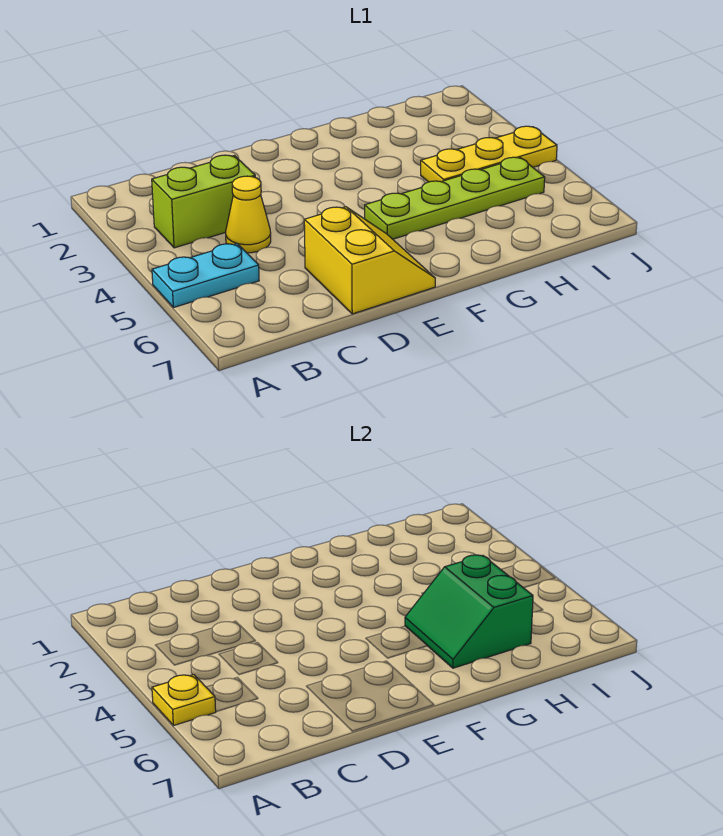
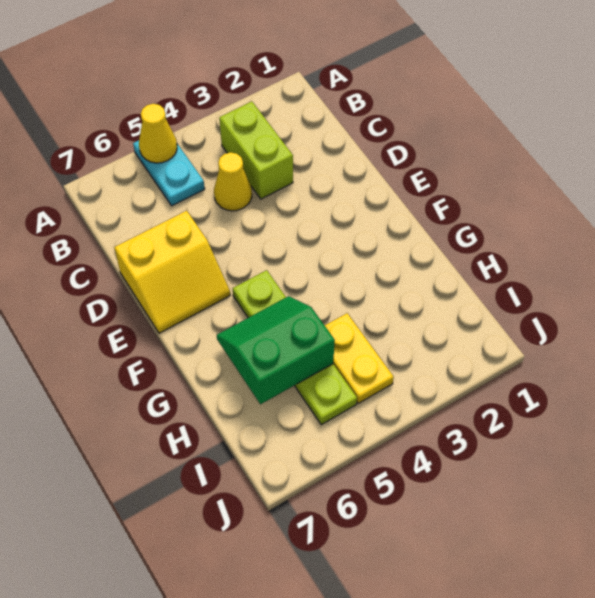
yellow 1x1 plate [152,675,216,726] -> yellow 1x1 cone [139,104,177,163]
yellow 1x3 plate [421,126,557,182] -> yellow 1x2 plate [325,313,394,403]

